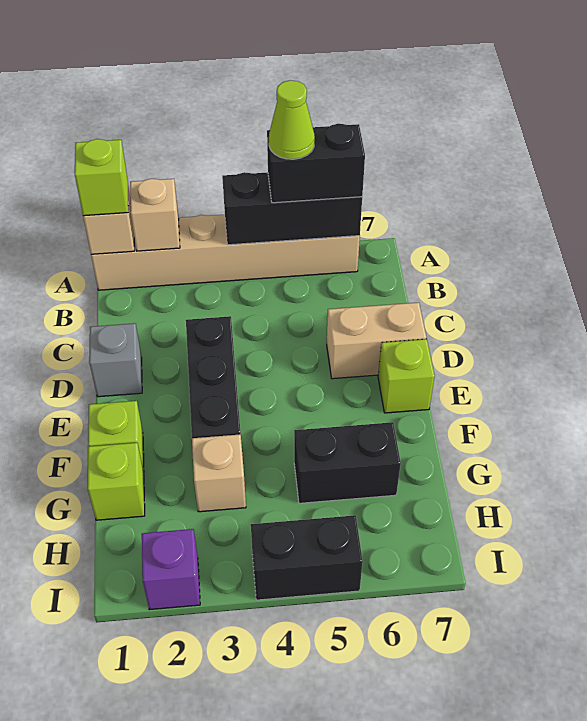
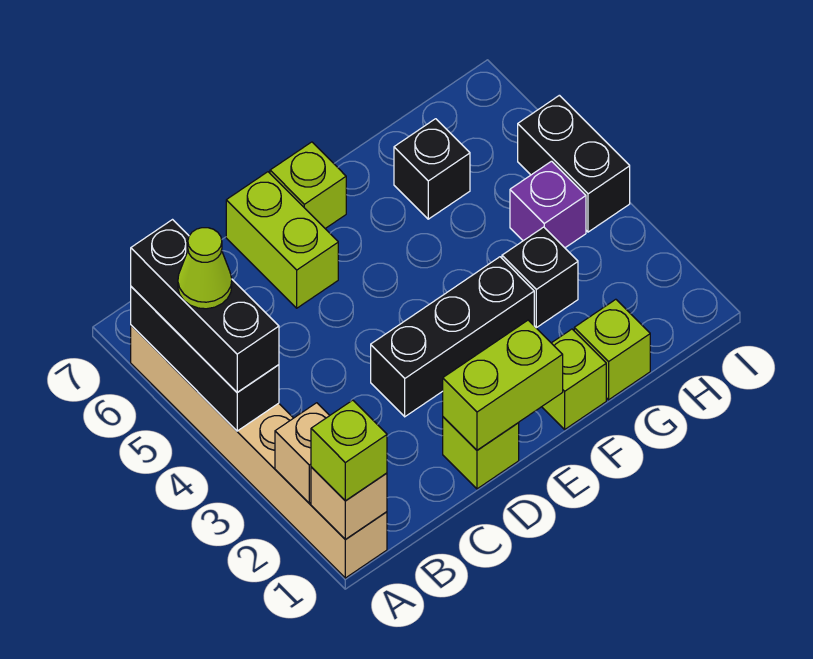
black 1x2 brick [267,124,365,203] -> black 1x3 brick [131,220,279,392]
grey 1x1 brick [89,323,142,397] -> lime 1x1 brick [443,417,519,489]
none -> lime 1x2 brick [443,320,563,450]
tan 1x2 brick [327,303,426,379] -> lime 1x2 brick [226,172,338,308]
tan 1x1 brick [192,434,246,512] -> black 1x1 brick [502,227,578,328]
black 1x2 brick [294,422,401,503] -> black 1x1 brick [394,119,470,219]
purple 1x1 brick [142,529,200,610] -> purple 1x1 brick moved to [510,161,586,248]

